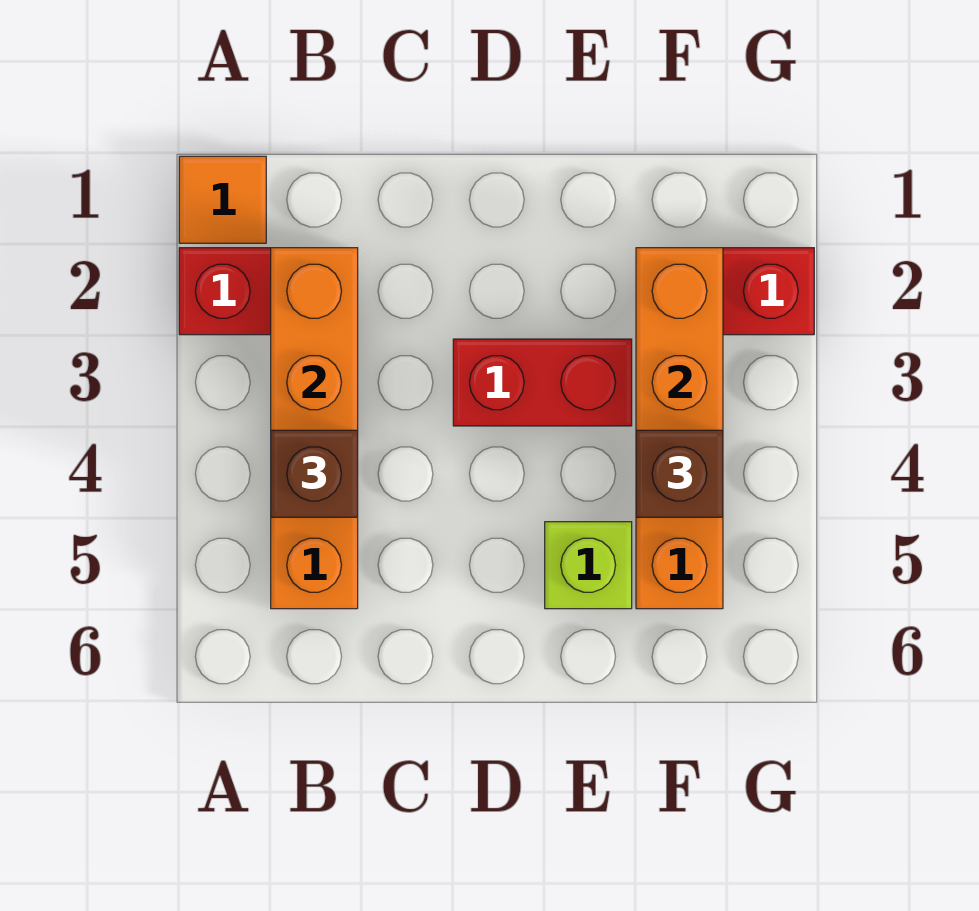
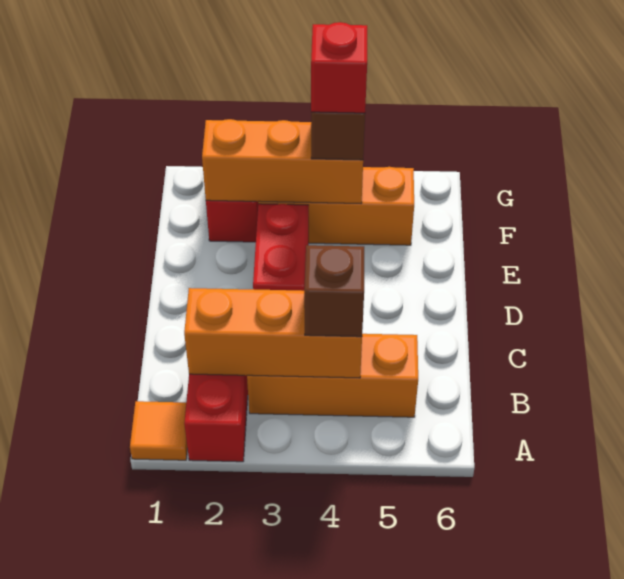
lime 1x1 brick [545,522,632,609] -> none
none -> red 1x1 brick [311,22,367,113]

